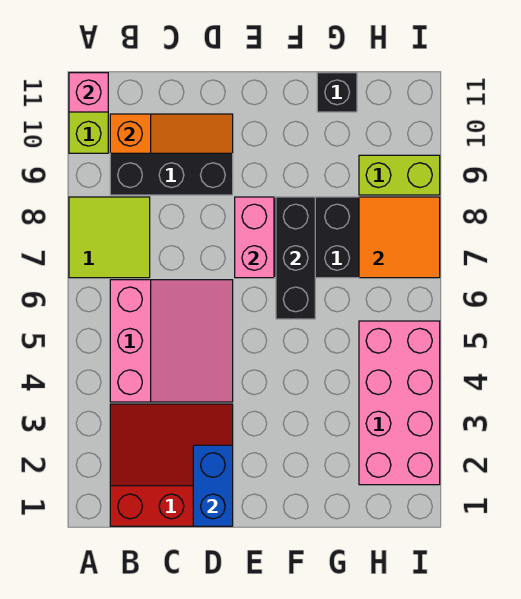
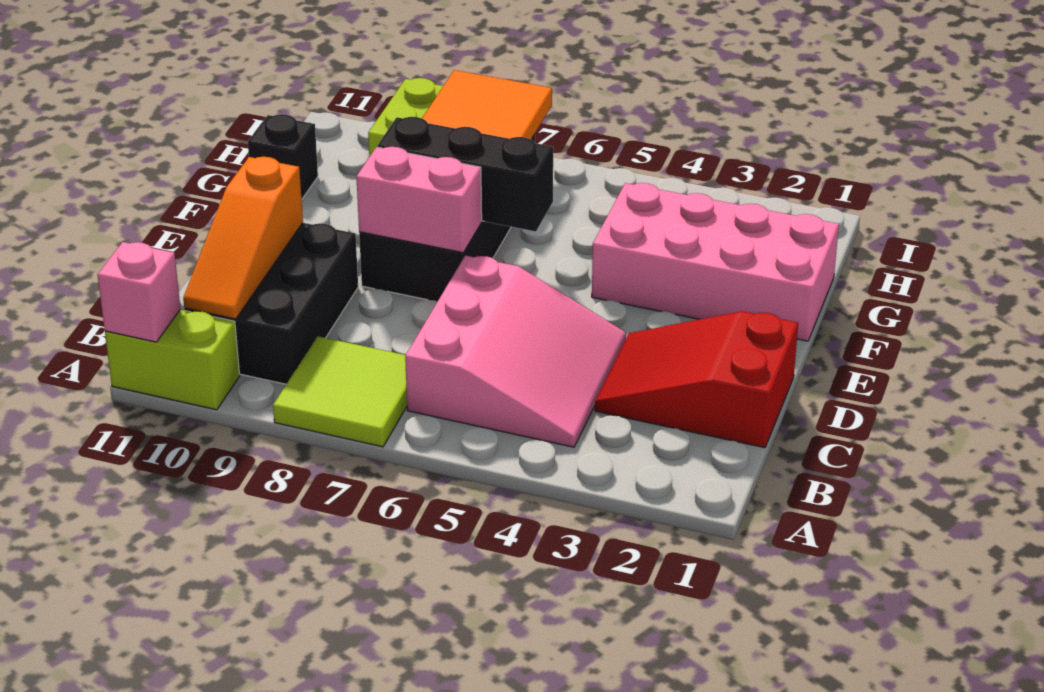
red 3x3 slope [110,404,233,526] -> red 2x3 slope [595,311,798,448]
pink 3x3 slope [110,280,233,402] -> pink 3x3 slope turned to [405,255,626,447]
orange 1x3 slope [110,114,233,153] -> orange 1x3 slope turned to [183,157,303,319]
blue 1x2 brick [193,445,233,526] -> none
pink 2x4 brick [359,321,440,485] -> pink 2x4 brick moved to [592,183,839,341]

